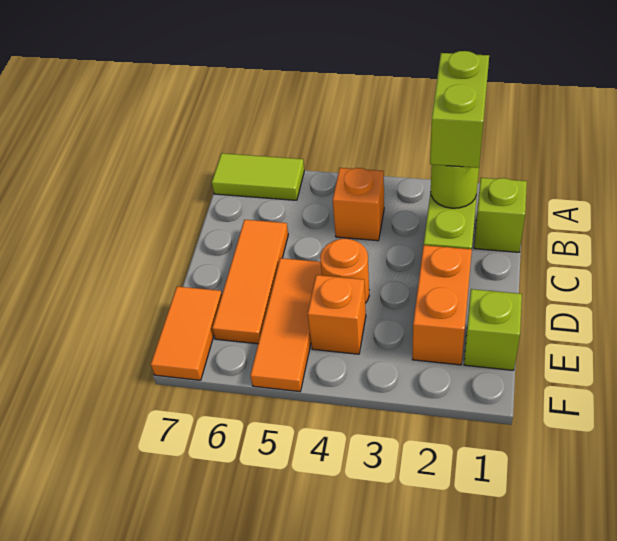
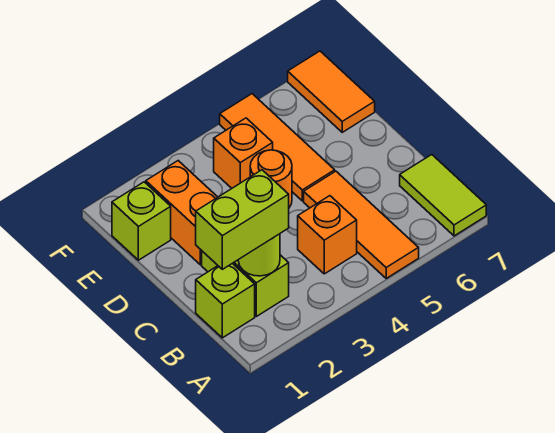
lime 1x2 brick [430,51,489,168] -> lime 1x2 brick turned to [196,170,289,269]
lime 1x2 tile [212,153,304,200] -> lime 1x2 tile turned to [400,155,486,236]
orange 1x3 tile [212,220,288,344] -> orange 1x3 tile moved to [304,171,419,278]

